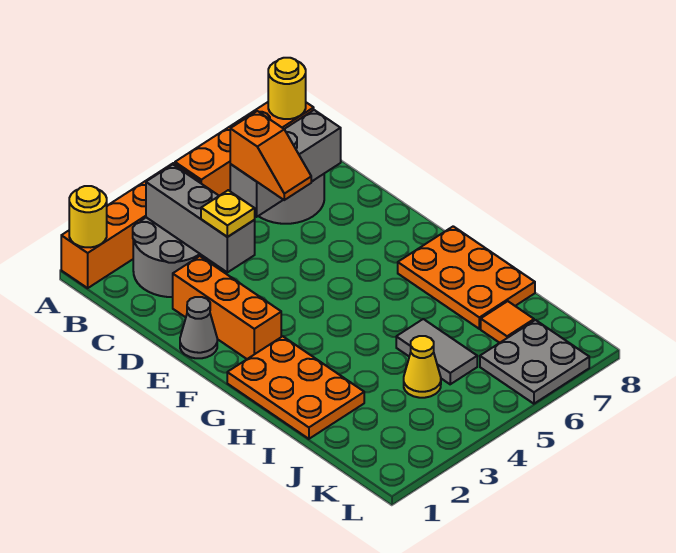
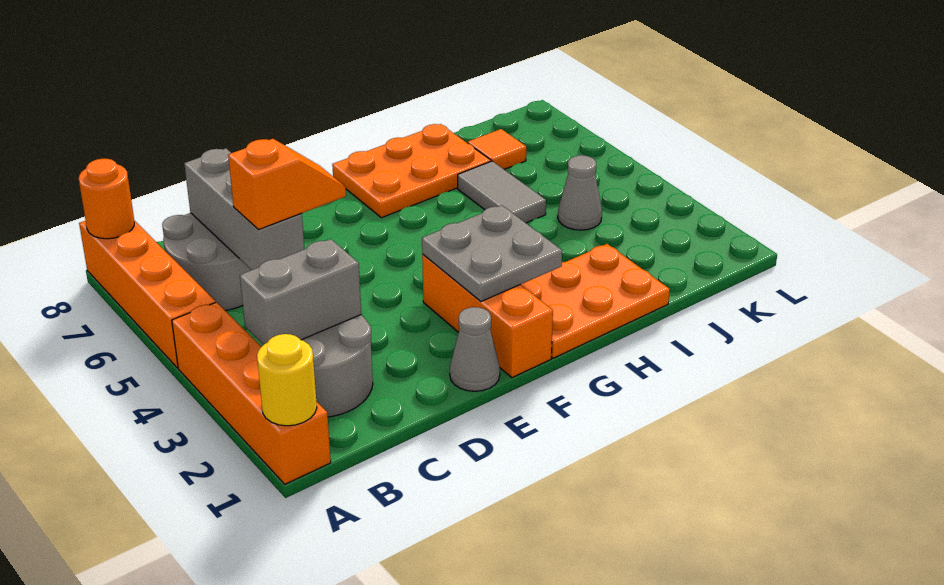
yellow 1x1 round brick [268,58,306,119] -> orange 1x1 round brick [79,159,134,239]
grey 1x3 brick [146,165,255,272] -> grey 1x2 brick [240,239,361,345]
orange 1x3 brick [173,256,281,359] -> orange 1x3 brick turned to [422,255,553,378]
yellow 1x1 plate [201,190,255,237] -> none
grey 1x2 tile [396,319,477,384] -> grey 1x2 tile turned to [458,161,546,223]
yellow 1x1 cone [404,336,441,398] -> grey 1x1 cone [558,155,602,230]
grey 2x2 plate [480,320,589,404] -> grey 2x2 plate moved to [422,205,562,302]

